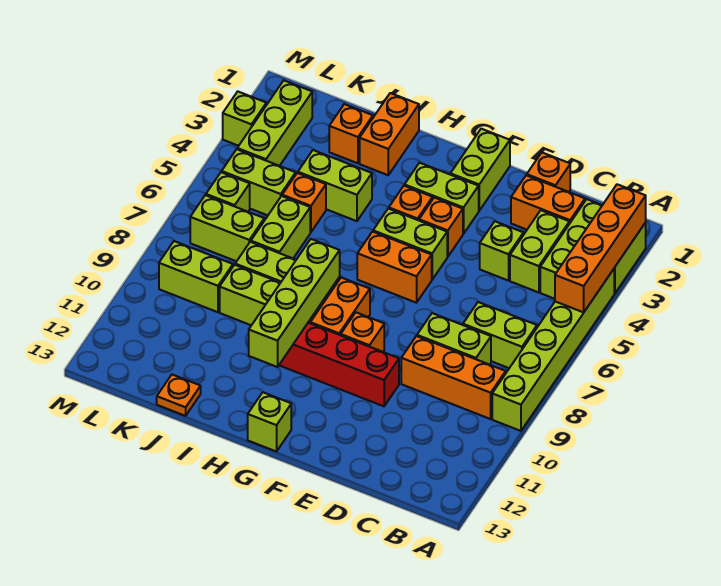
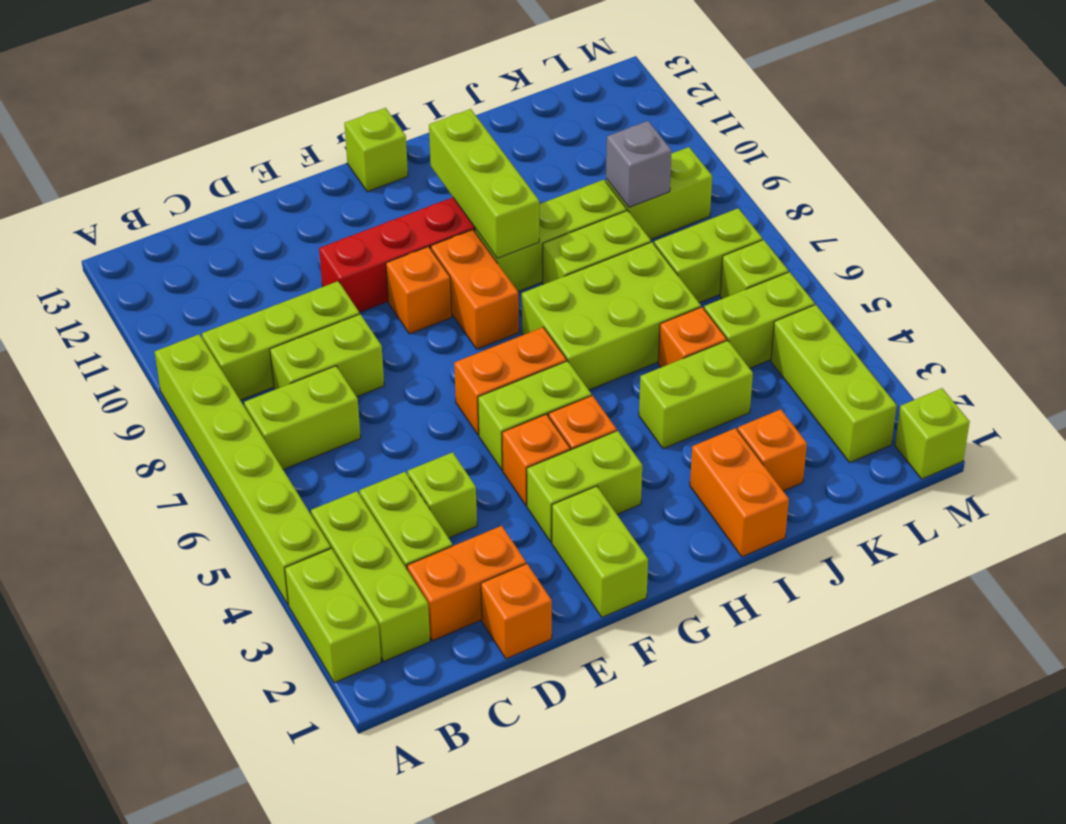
orange 1x4 brick [555,184,646,313] -> none
orange 1x3 brick [401,336,506,419] -> lime 1x3 brick [202,281,359,400]
lime 1x4 brick [249,239,340,367] -> lime 1x3 brick [429,109,539,258]
lime 1x2 brick [251,196,310,258] -> lime 2x3 brick [522,242,701,390]
orange 1x1 plate [157,375,201,416] -> none
none -> grey 1x1 brick [606,121,672,208]
lime 1x1 brick [223,92,266,146] -> lime 1x1 brick moved to [895,388,970,479]

